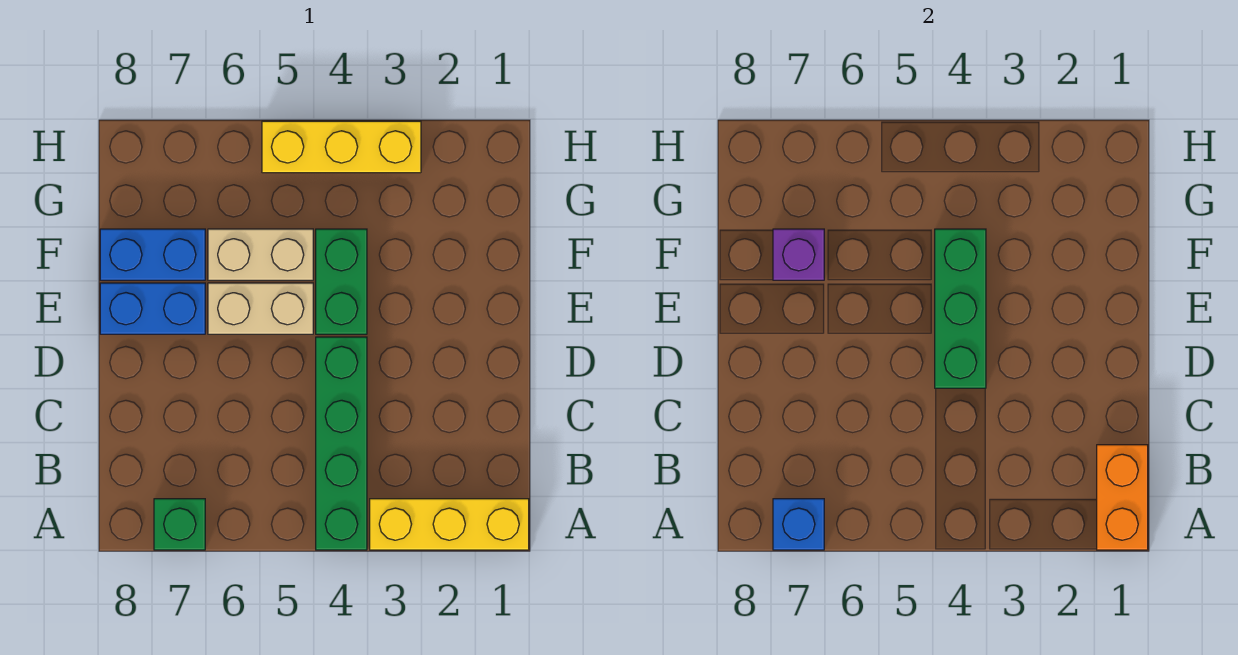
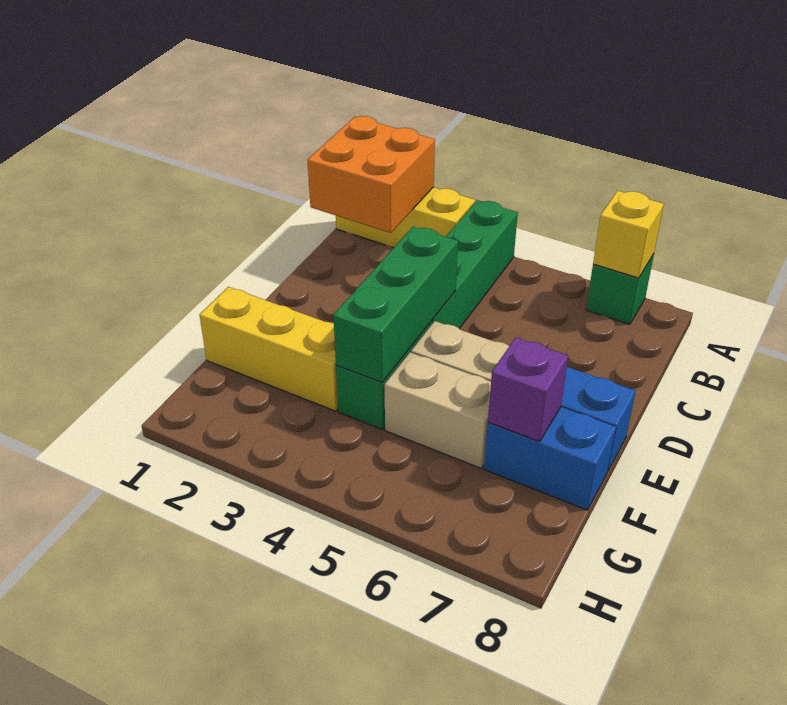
orange 1x2 brick [1097,445,1148,550] -> orange 2x2 brick [308,116,435,233]
blue 1x1 brick [773,499,824,550] -> yellow 1x1 brick [593,191,664,278]
yellow 1x3 brick [262,121,421,173] -> yellow 1x3 brick moved to [200,287,338,411]

